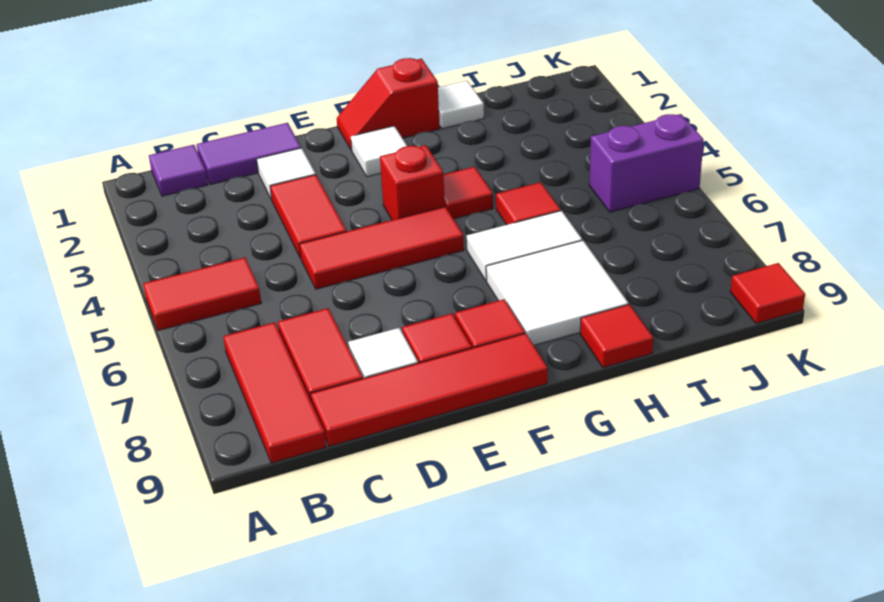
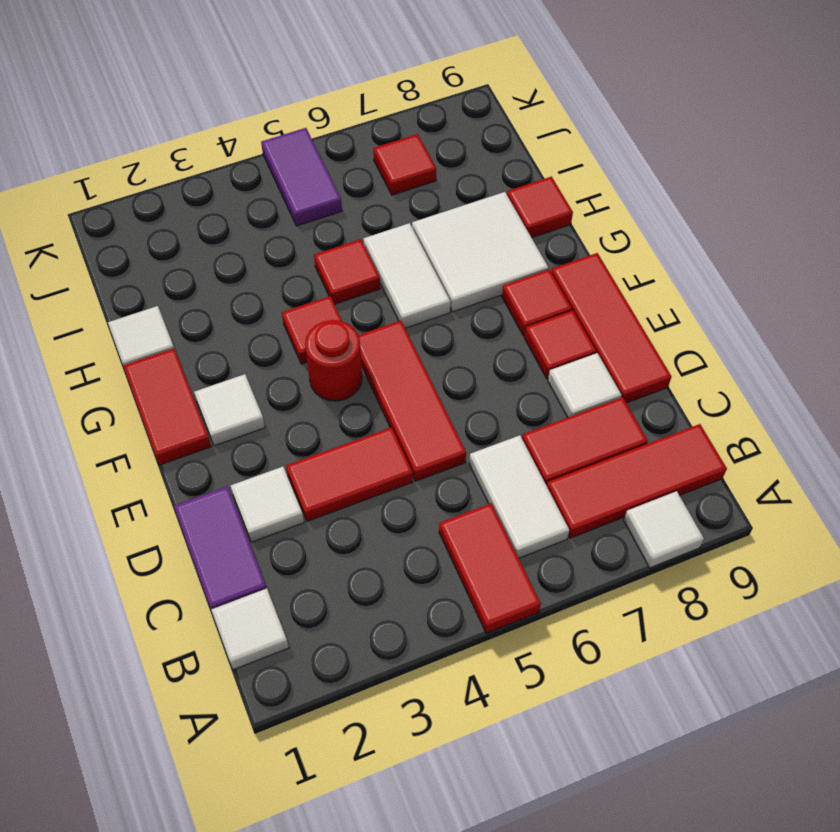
none -> white 1x1 tile [624,491,704,568]
purple 1x1 tile [149,145,208,196] -> white 1x1 tile [211,588,289,670]
none -> white 1x2 tile [469,435,569,558]
red 1x4 tile [310,333,548,447] -> red 1x3 tile [551,253,672,403]
red 1x2 slope [337,58,440,150] -> red 1x2 tile [123,349,211,465]
red 1x1 brick [380,145,445,220] -> red 1x1 round brick [305,320,362,401]
purple 1x2 brick [589,114,704,212] -> purple 1x2 tile [261,128,342,226]
red 1x1 tile [730,263,805,324] -> red 1x1 tile moved to [373,134,436,195]

